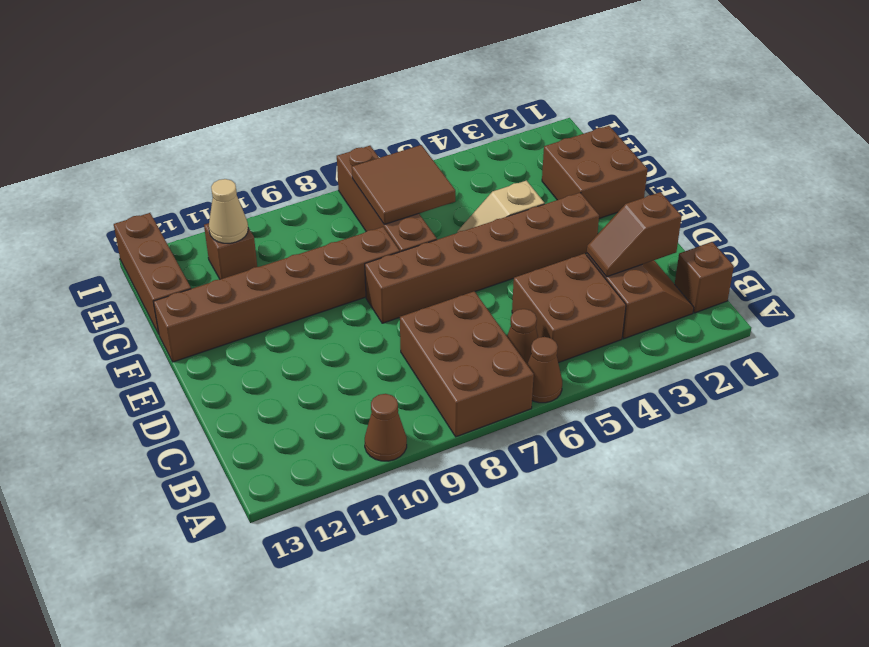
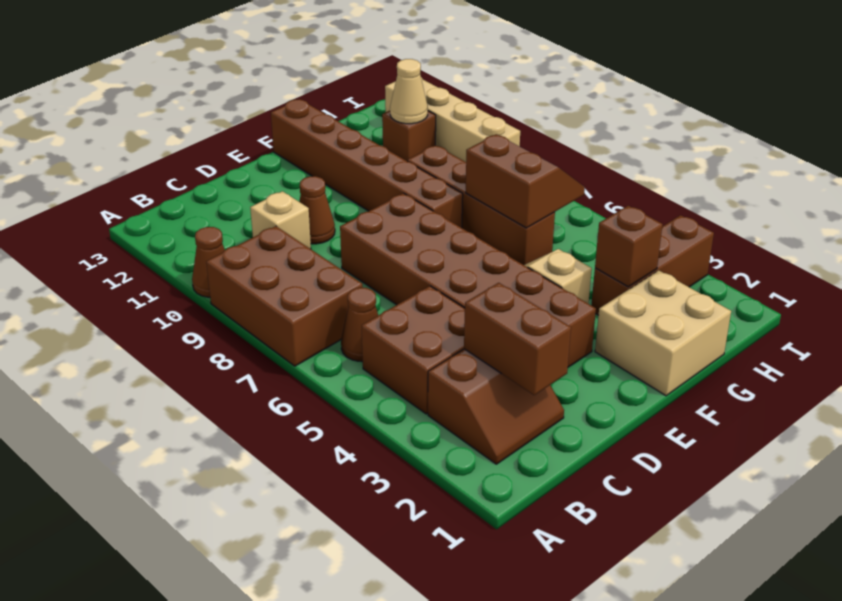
brown 1x1 cone [527,337,562,403] -> brown 1x1 cone moved to [299,176,335,244]
brown 2x3 brick [400,291,534,437] -> brown 2x3 brick turned to [206,226,363,366]
brown 1x1 brick [675,242,734,313] -> brown 1x1 brick moved to [595,206,663,287]
brown 1x2 slope [587,192,682,277] -> brown 1x2 brick [464,283,571,395]
none -> tan 1x1 brick [250,191,311,249]
brown 1x6 brick [365,193,599,323] -> brown 2x6 brick [340,193,596,367]
brown 2x2 brick [542,126,648,219] -> tan 2x2 brick [595,270,731,396]
brown 1x4 brick [337,146,437,252] -> brown 1x4 brick turned to [407,145,555,265]
brown 2x2 tile [352,145,455,224] -> brown 2x2 slope [466,134,585,228]
brown 1x3 brick [114,213,191,334] -> brown 1x3 brick moved to [591,215,714,315]
none -> tan 1x4 brick [385,77,520,162]

